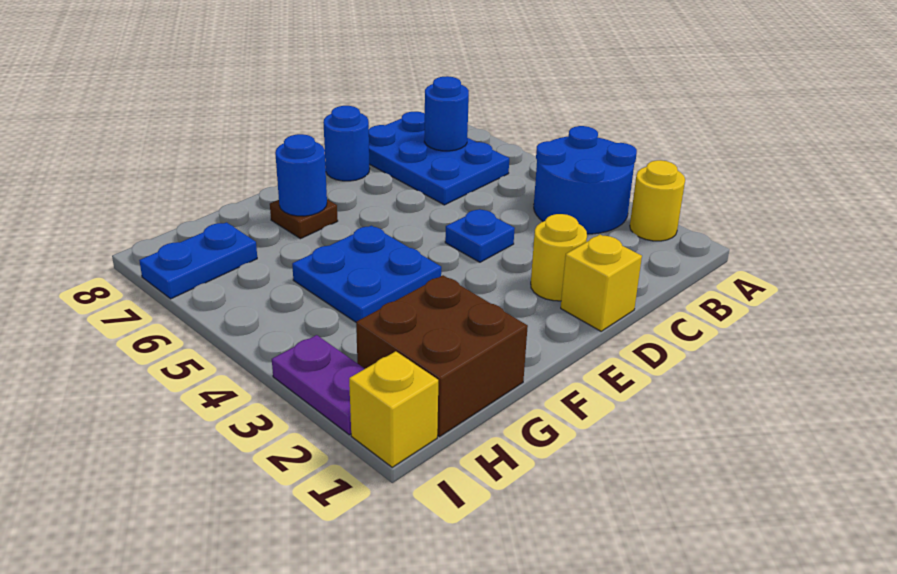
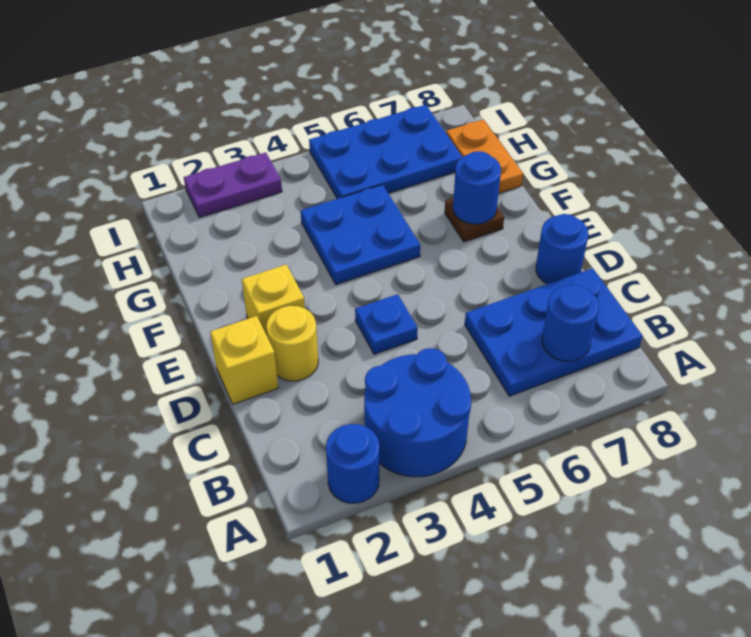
yellow 1x1 round brick [630,160,685,241] -> blue 1x1 round brick [326,424,379,503]
brown 2x2 brick [356,275,528,437] -> none
none -> orange 1x2 plate [446,120,523,193]
blue 1x2 plate [139,222,257,299] -> blue 2x3 plate [309,105,462,199]
yellow 1x1 brick [349,351,438,467] -> yellow 1x1 brick moved to [242,264,305,337]

